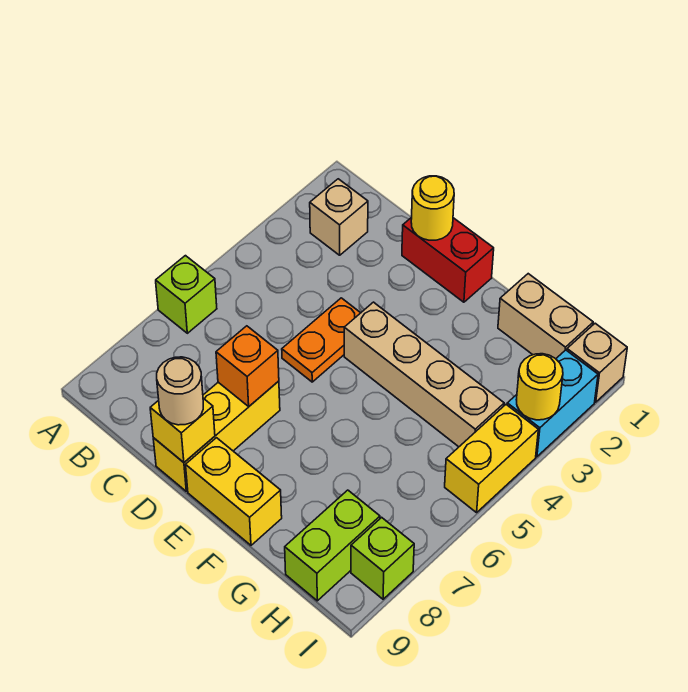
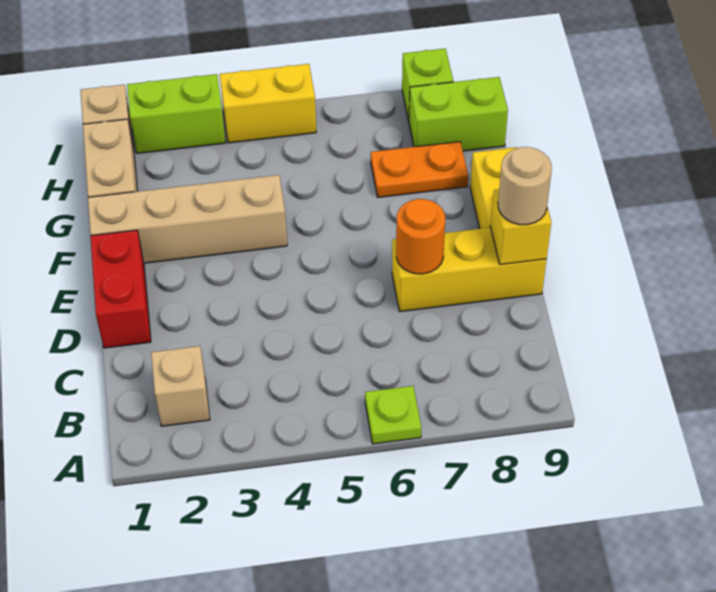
lime 1x1 brick [156,256,217,333] -> lime 1x1 plate [365,386,421,444]
yellow 1x1 round brick [411,176,454,240] -> none
orange 1x2 plate [282,298,360,382] -> orange 1x2 plate moved to [371,142,468,197]
orange 1x1 brick [216,326,279,406] -> orange 1x1 round brick [396,199,445,274]
tan 1x4 brick [344,302,504,447] -> tan 1x4 brick turned to [88,175,287,263]
cyan 1x2 brick [507,350,598,457] -> lime 1x2 brick [127,74,226,153]
yellow 1x1 round brick [516,354,563,420] -> none

